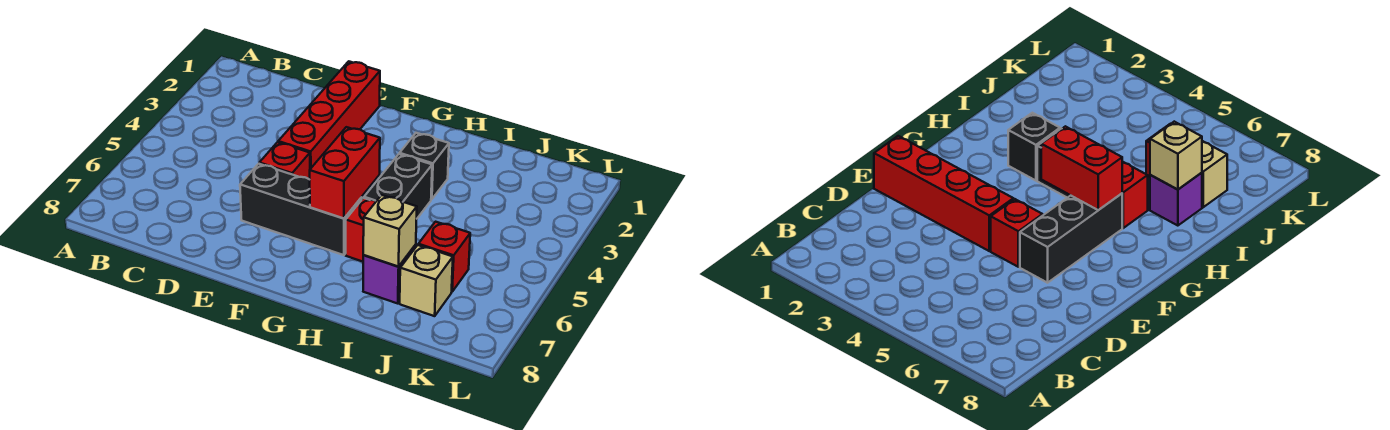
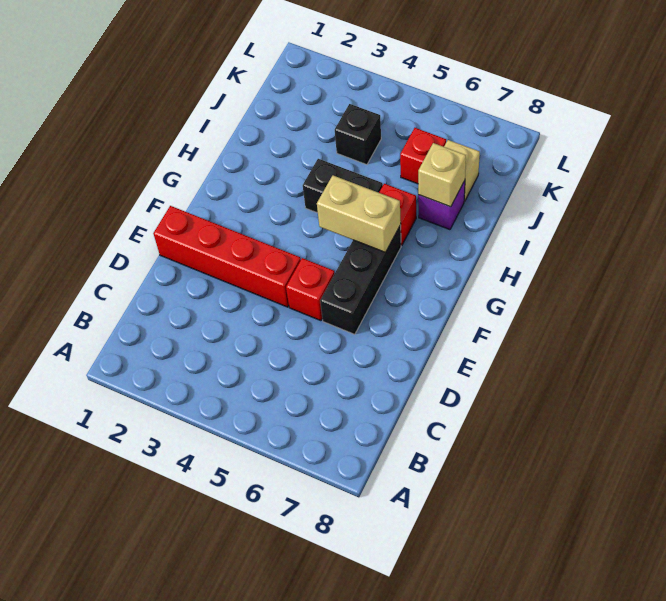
red 1x2 brick [310,127,380,219] -> tan 1x2 brick [317,176,401,252]
black 1x1 brick [400,133,449,199] -> black 1x1 brick moved to [335,104,381,165]

